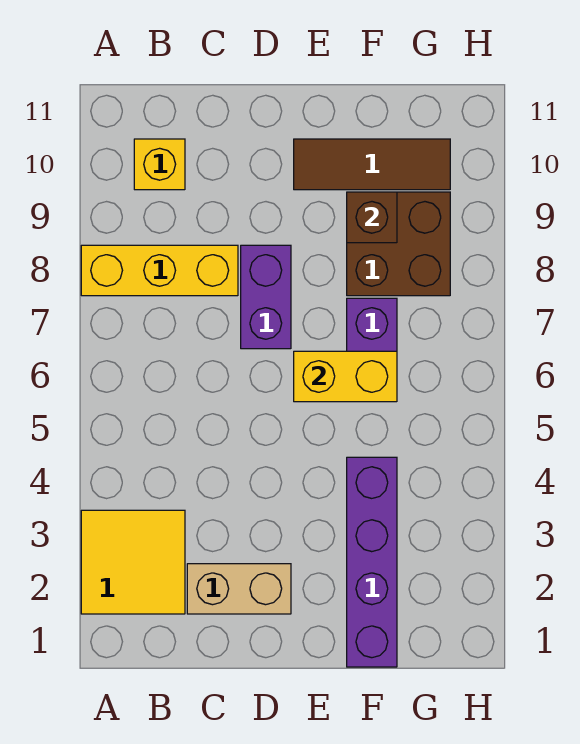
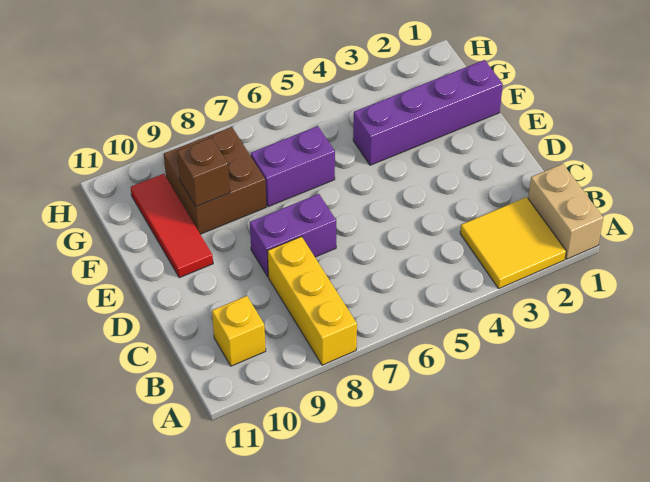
tan 1x2 brick [187,564,291,614] -> tan 1x2 brick moved to [528,164,603,259]
yellow 1x2 brick [294,351,397,402] -> none
brown 1x3 tile [294,139,450,190] -> red 1x3 tile [131,174,213,278]

